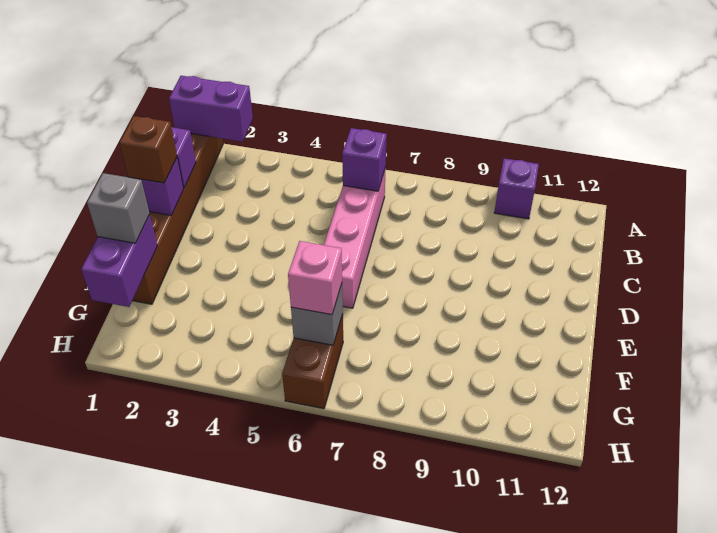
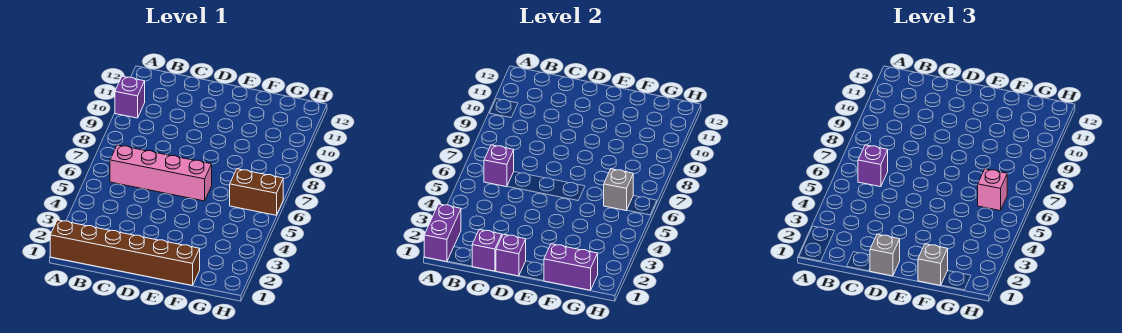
none -> purple 1x1 brick [858,145,888,187]
brown 1x1 brick [119,116,177,183] -> grey 1x1 brick [870,234,900,276]

